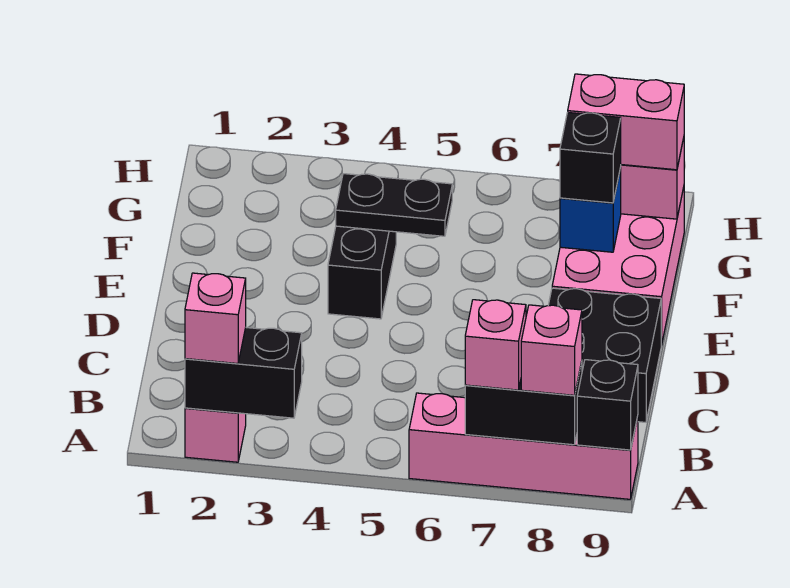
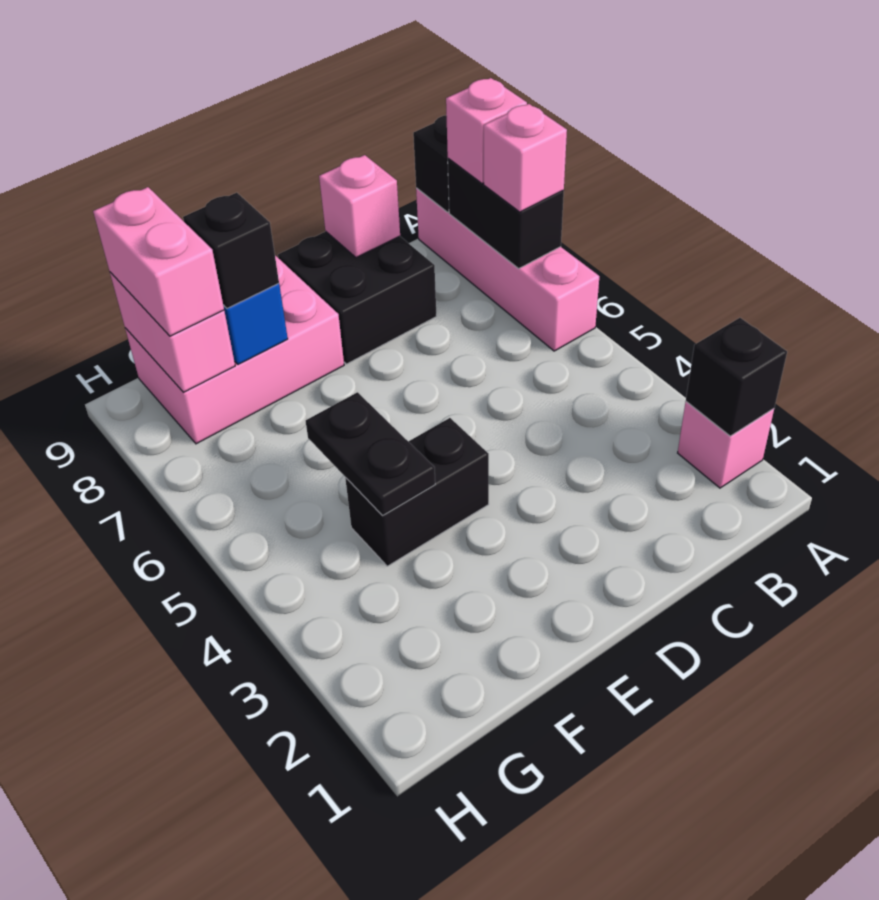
black 1x2 brick [185,328,302,418] -> black 1x1 brick [686,318,787,436]
pink 1x1 brick [185,273,246,364] -> pink 1x1 brick moved to [319,155,400,258]

